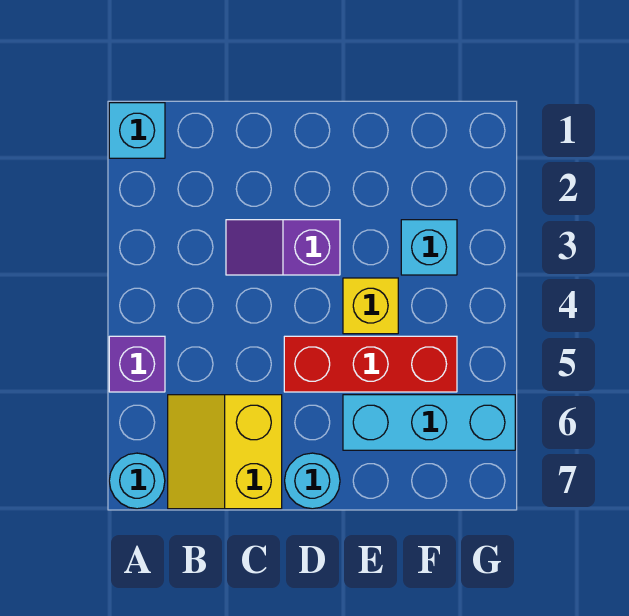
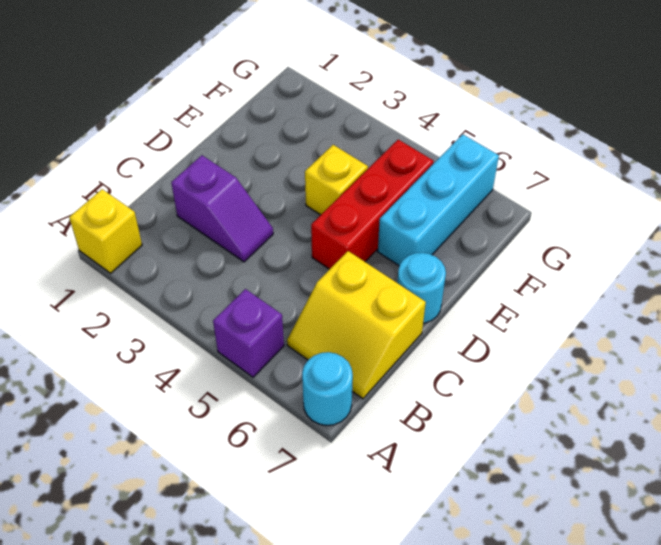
cyan 1x1 brick [109,103,165,158] -> yellow 1x1 brick [69,189,142,273]
purple 1x2 slope [226,220,340,275] -> purple 1x2 slope turned to [171,155,273,262]
cyan 1x1 brick [401,220,457,275] -> none

